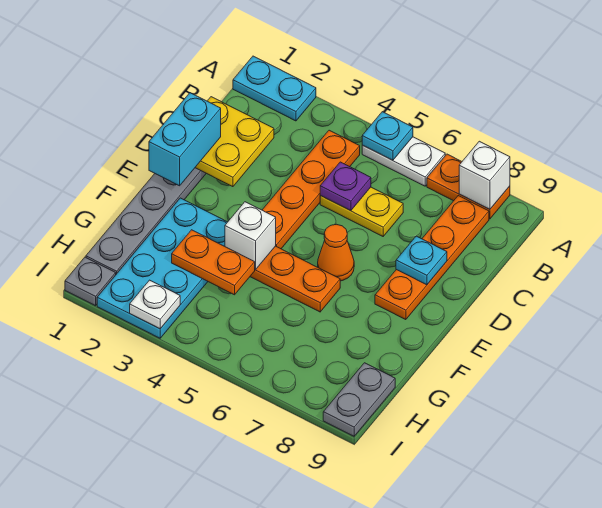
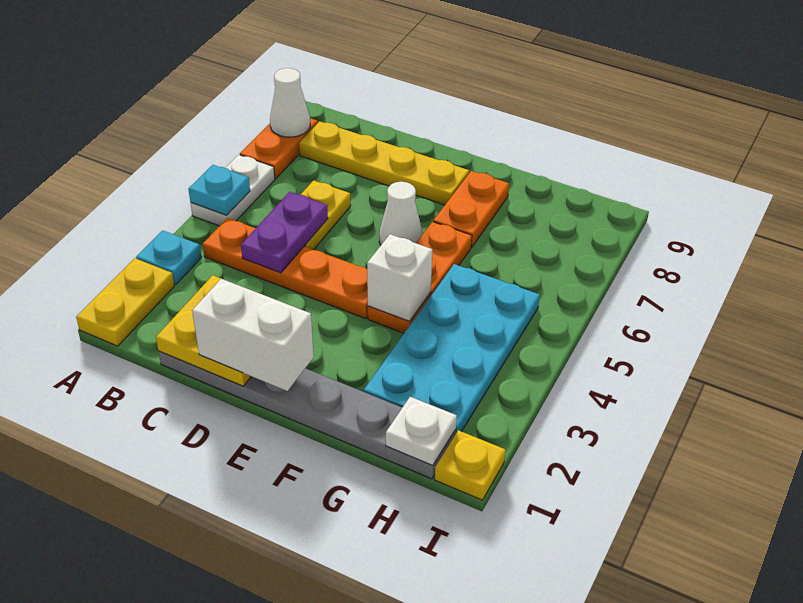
cyan 1x2 plate [233,56,316,121] -> yellow 1x2 plate [76,258,174,346]
white 1x1 brick [459,141,510,209] -> white 1x1 cone [270,68,310,137]
orange 1x4 plate [375,196,489,320] -> yellow 1x4 plate [299,121,469,205]
purple 1x1 plate [320,162,371,211] -> purple 1x2 plate [241,192,328,273]
cyan 1x2 brick [149,93,221,186] -> white 1x2 brick [192,279,314,391]
cyan 1x1 plate [396,236,447,285] -> cyan 1x1 plate moved to [136,230,201,285]
orange 1x1 cone [318,224,354,281] -> white 1x1 cone [379,182,422,245]
cyan 2x4 plate [97,198,227,338] -> cyan 2x4 plate turned to [364,264,540,433]
orange 1x2 plate [172,230,255,295] -> orange 1x2 plate moved to [433,171,509,247]
grey 1x2 plate [323,363,395,436] -> none
grey 1x1 plate [65,257,116,306] -> yellow 1x1 plate [435,430,506,500]
white 1x1 plate [130,280,180,329] -> white 1x1 plate moved to [386,397,457,465]

